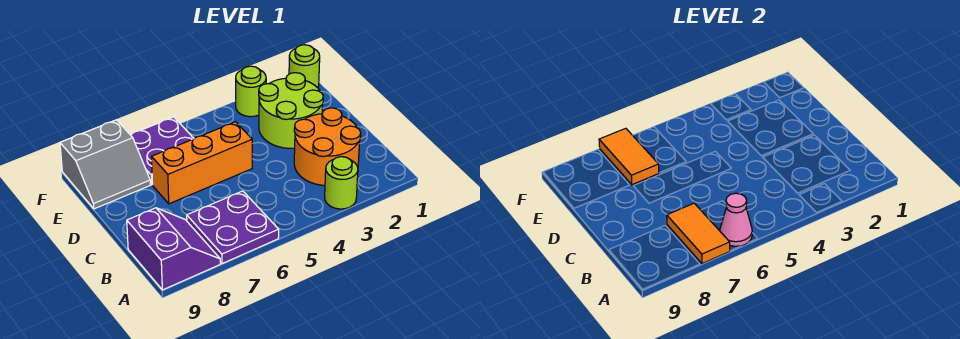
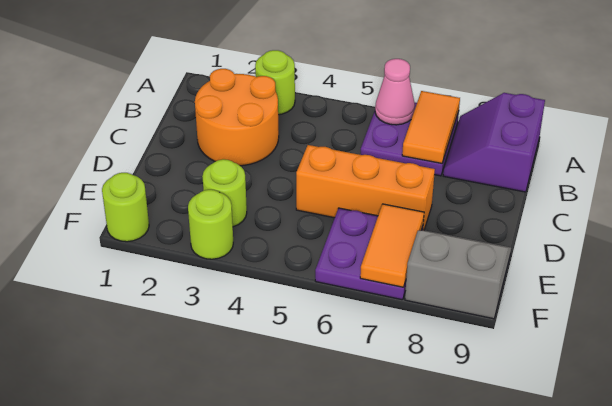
lime 2x2 round brick [259,73,323,148] -> lime 1x1 round brick [202,159,247,227]

